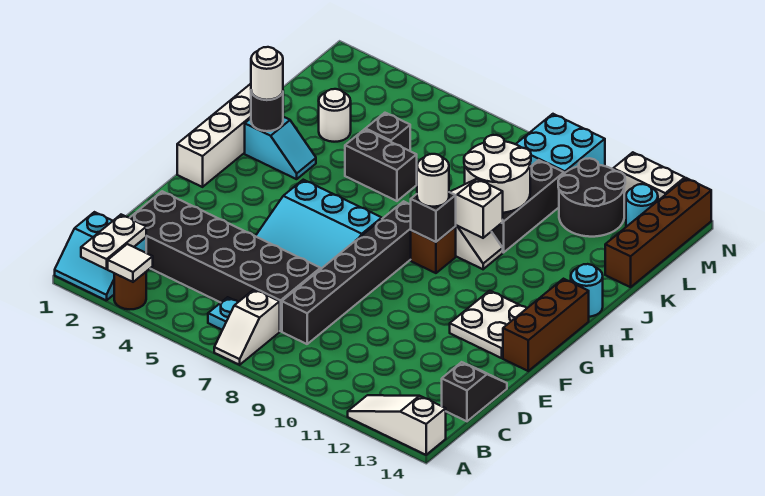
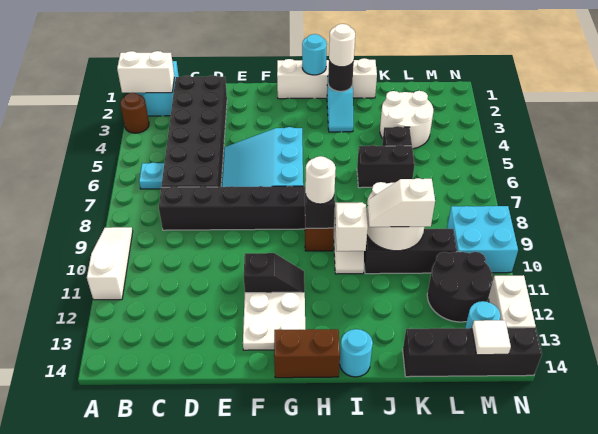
white 1x2 plate [81,215,146,269] -> white 1x2 brick [117,51,174,93]
white 1x1 tile [108,244,153,282] -> white 1x1 tile moved to [472,320,511,355]
white 1x2 slope [214,289,280,365] -> white 1x2 slope moved to [367,178,435,227]
white 1x3 slope [348,395,446,455] -> white 1x3 slope moved to [87,227,133,300]
black 1x2 slope [442,362,507,421] -> black 1x2 slope moved to [244,253,305,293]
brown 1x3 brick [503,279,589,371] -> brown 1x2 brick [274,329,340,378]
none -> cyan 1x1 round brick [302,34,327,75]
black 1x2 brick [345,129,417,201] -> black 1x2 brick turned to [357,145,415,188]
white 1x1 round brick [319,89,351,142] -> white 2x2 round brick [380,91,433,149]
brown 1x4 brick [605,178,711,287] -> black 1x4 brick [403,328,542,377]

